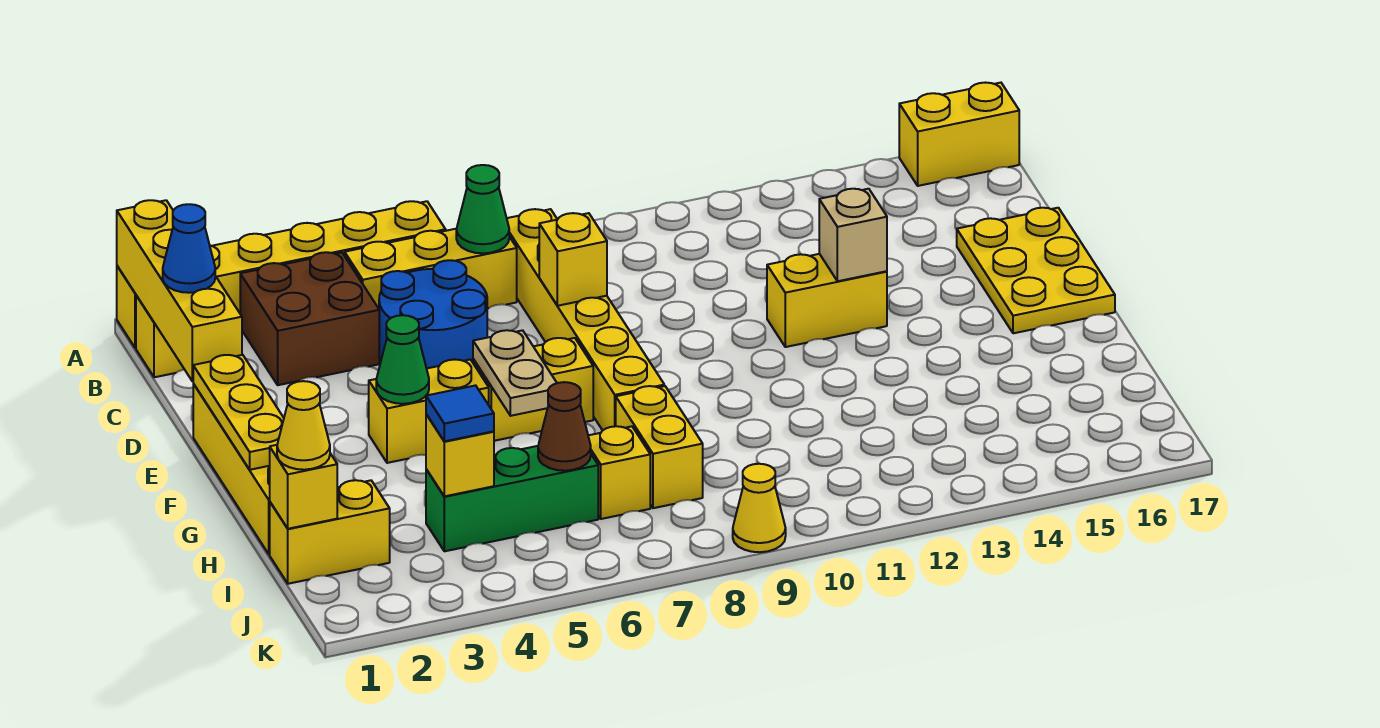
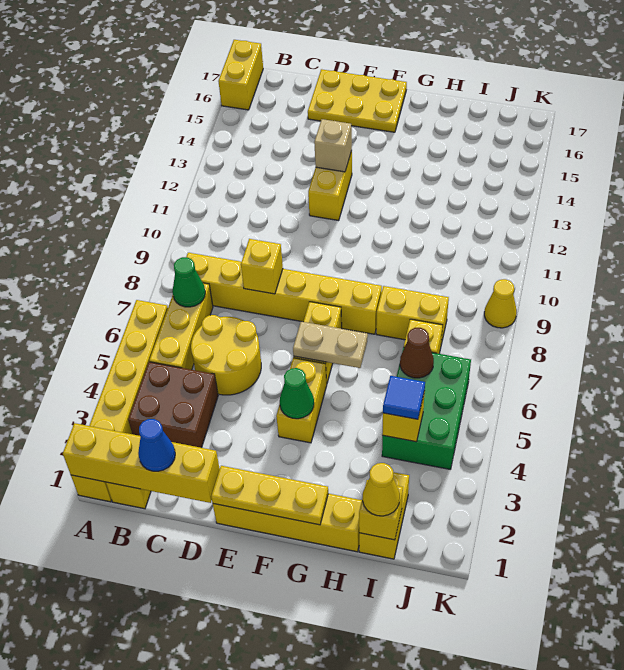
blue 2x2 round brick [379,260,487,368] -> yellow 2x2 round brick [191,315,261,395]
green 1x3 brick [426,446,598,551] -> green 2x3 brick [382,347,471,469]

